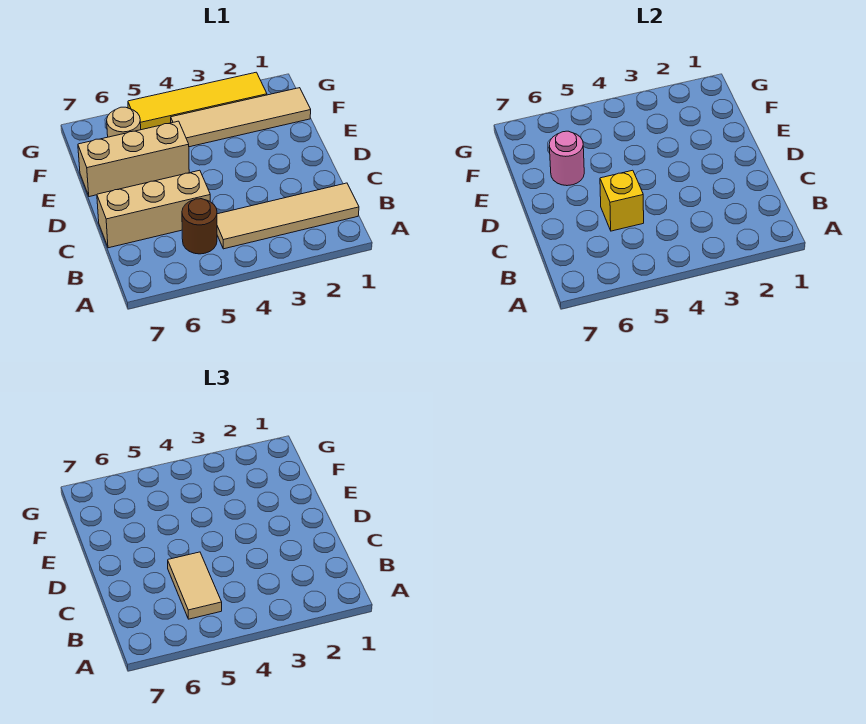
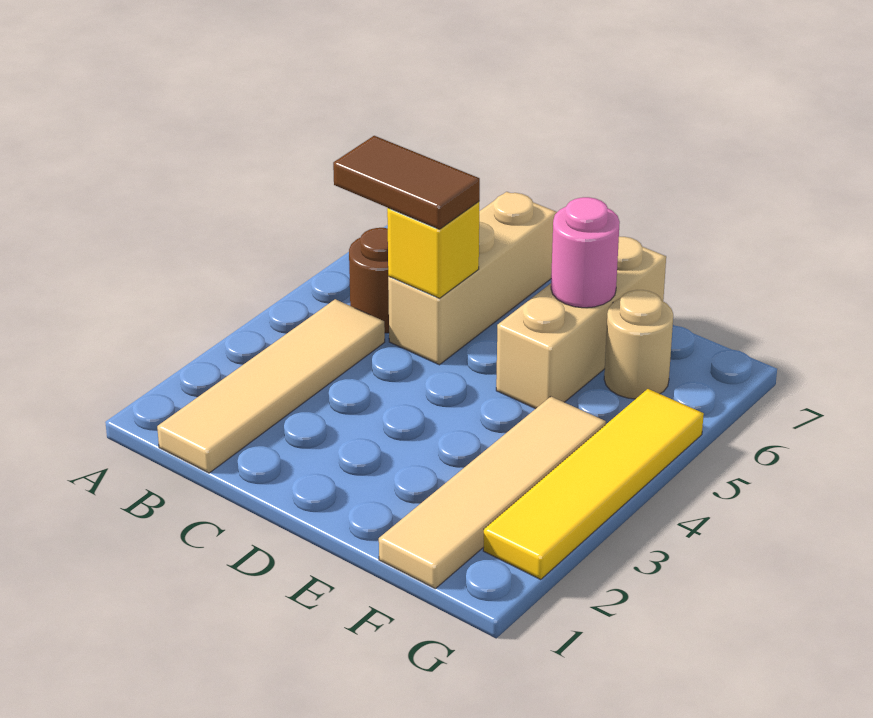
tan 1x2 tile [168,552,222,619] -> brown 1x2 tile [333,136,480,229]

